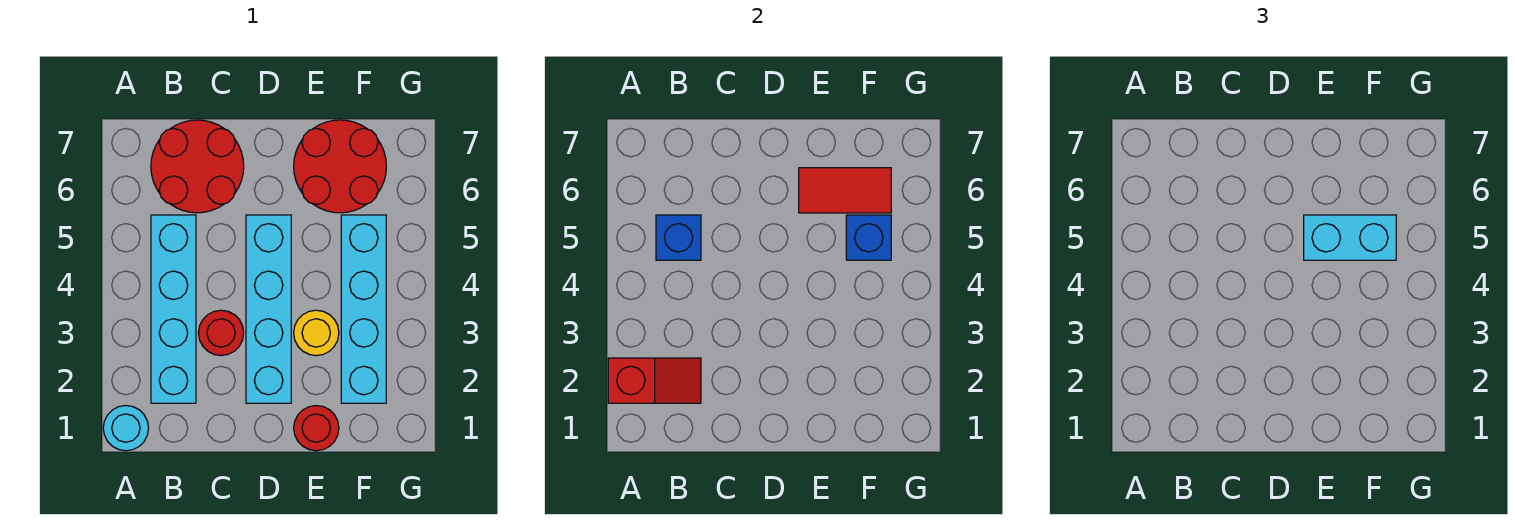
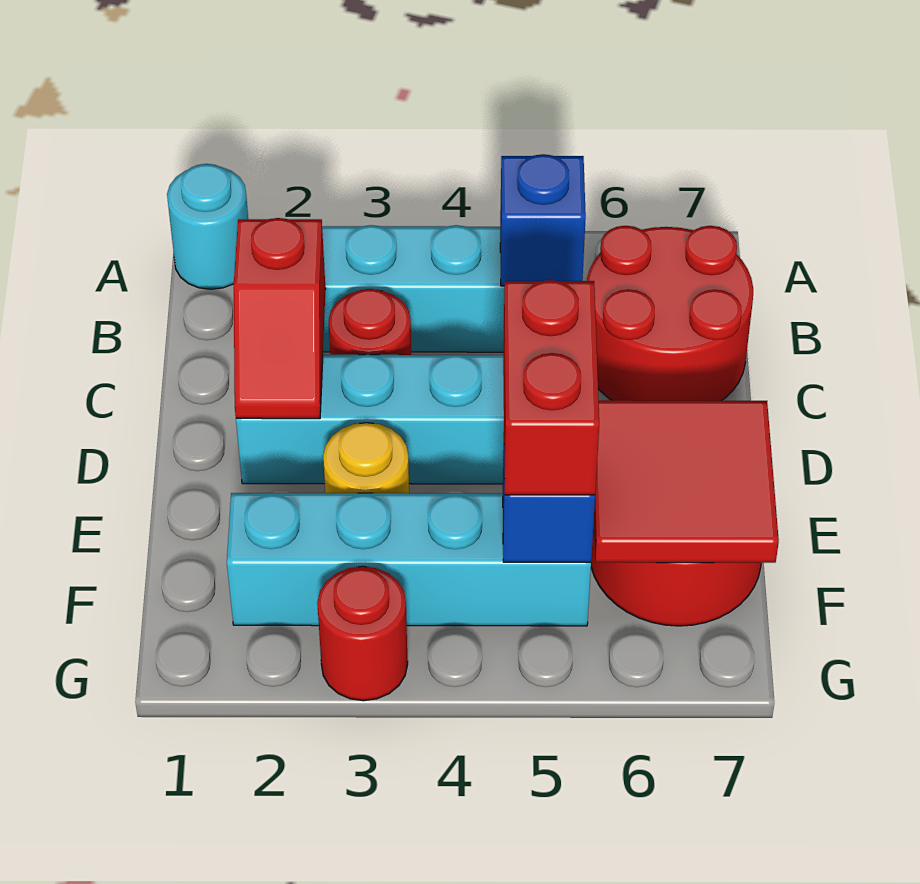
red 1x2 slope [608,358,701,403] -> red 1x2 slope moved to [234,218,326,419]
red 1x1 round brick [294,406,339,451] -> red 1x1 round brick moved to [317,566,408,701]
cyan 1x2 brick [1304,215,1396,260] -> red 1x2 brick [503,280,599,495]
red 1x2 tile [799,168,891,213] -> red 2x2 tile [594,400,779,563]

